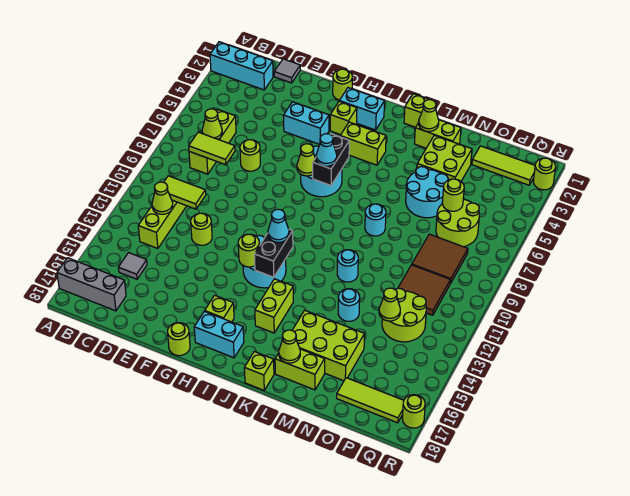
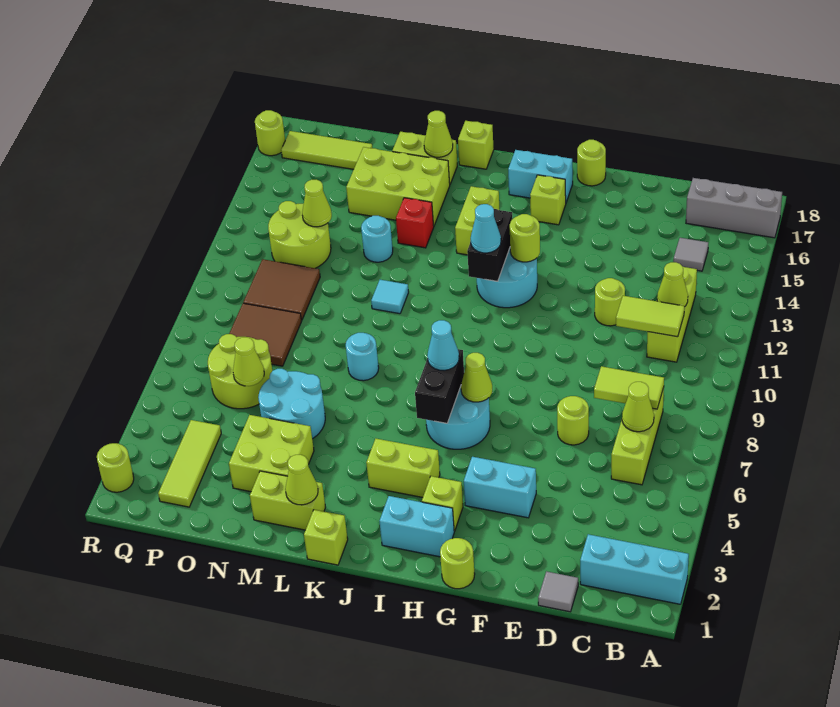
cyan 1x1 round brick [337,250,358,282] -> cyan 1x1 tile [371,280,409,314]
none -> red 1x1 brick [396,198,434,248]
lime 1x3 tile [472,146,535,185] -> lime 1x3 tile turned to [158,420,221,507]
lime 1x1 round brick [442,179,464,211] -> lime 1x1 cone [233,337,264,386]

